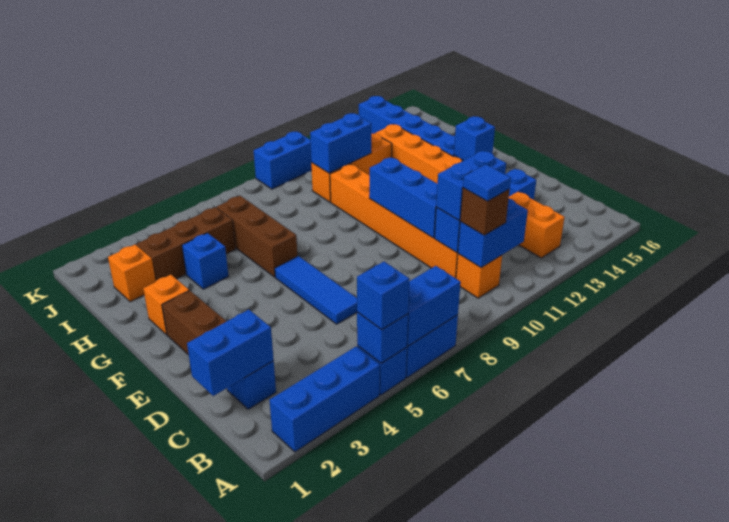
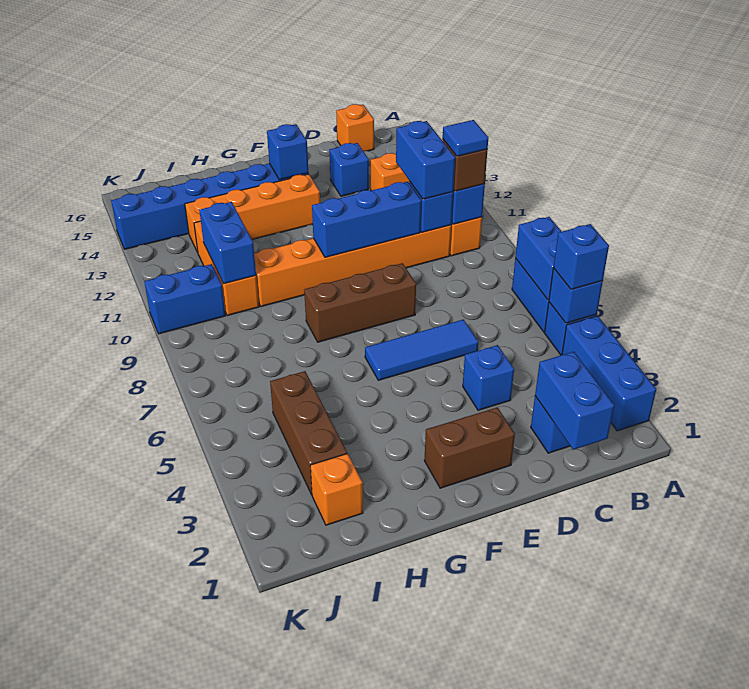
orange 1x1 brick [143,275,189,335] -> orange 1x1 brick moved to [336,104,374,151]
brown 1x3 brick [217,196,297,277] -> brown 1x3 brick moved to [304,263,416,342]
blue 1x1 brick [182,233,228,289] -> blue 1x1 brick moved to [463,345,514,410]
blue 1x2 brick [254,132,312,189] -> blue 1x2 brick turned to [144,264,225,334]

